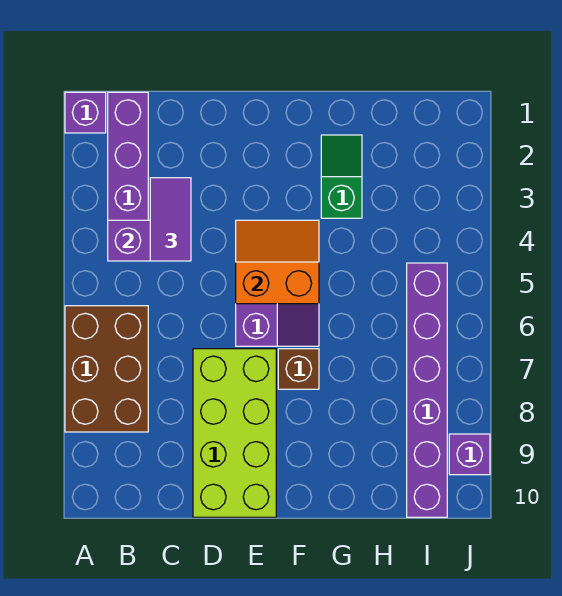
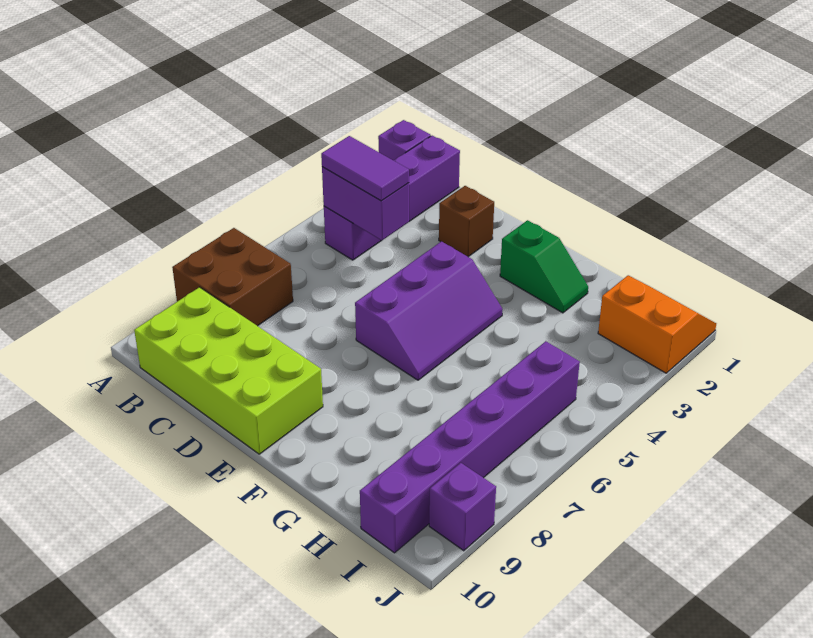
brown 2x3 brick [65,306,148,432] -> brown 2x2 brick [172,228,293,326]
purple 1x2 tile [150,178,191,261] -> purple 1x2 tile turned to [321,136,409,201]
lime 2x4 brick [193,349,276,517] -> lime 2x4 brick turned to [134,287,323,454]
orange 2x2 slope [236,220,319,304] -> orange 2x2 slope moved to [598,275,716,373]
brown 1x1 brick [278,349,319,389] -> brown 1x1 brick moved to [439,186,494,257]
green 1x2 slope [321,135,362,218] -> green 1x2 slope turned to [500,220,588,313]

